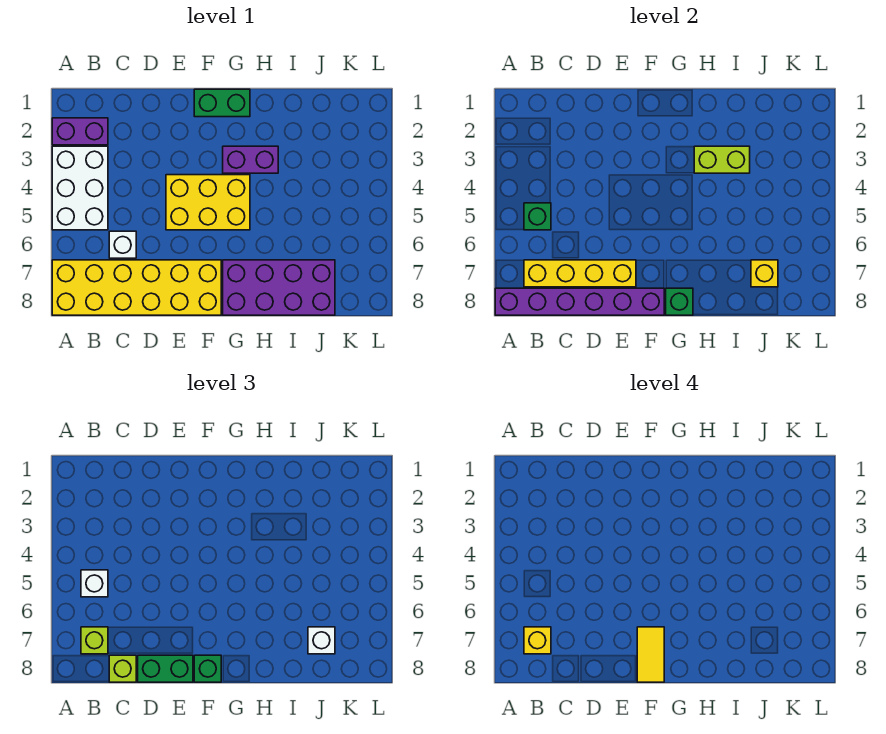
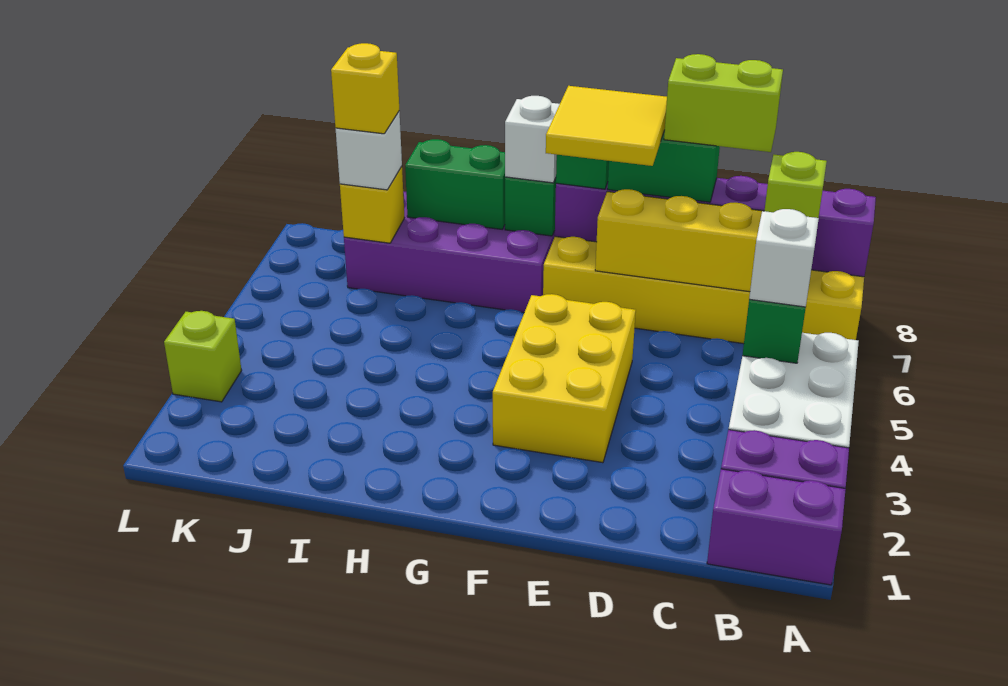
yellow 1x1 brick [524,627,551,654] -> yellow 1x1 brick moved to [331,43,399,134]
white 1x1 brick [109,231,136,258] -> white 1x1 brick moved to [505,96,560,183]
lime 1x1 brick [109,655,136,682] -> lime 1x1 brick moved to [164,311,242,402]
yellow 2x3 brick [166,175,250,230] -> yellow 2x3 brick turned to [493,294,636,463]
green 1x2 brick [194,89,250,117] -> green 1x2 brick moved to [405,139,505,229]
yellow 1x2 tile [637,627,664,682] -> yellow 2x2 tile [546,86,667,166]
purple 1x2 brick [223,146,278,173] -> purple 1x2 brick moved to [707,469,846,585]
lime 1x2 brick [694,146,750,173] -> lime 1x2 brick moved to [664,54,783,152]

